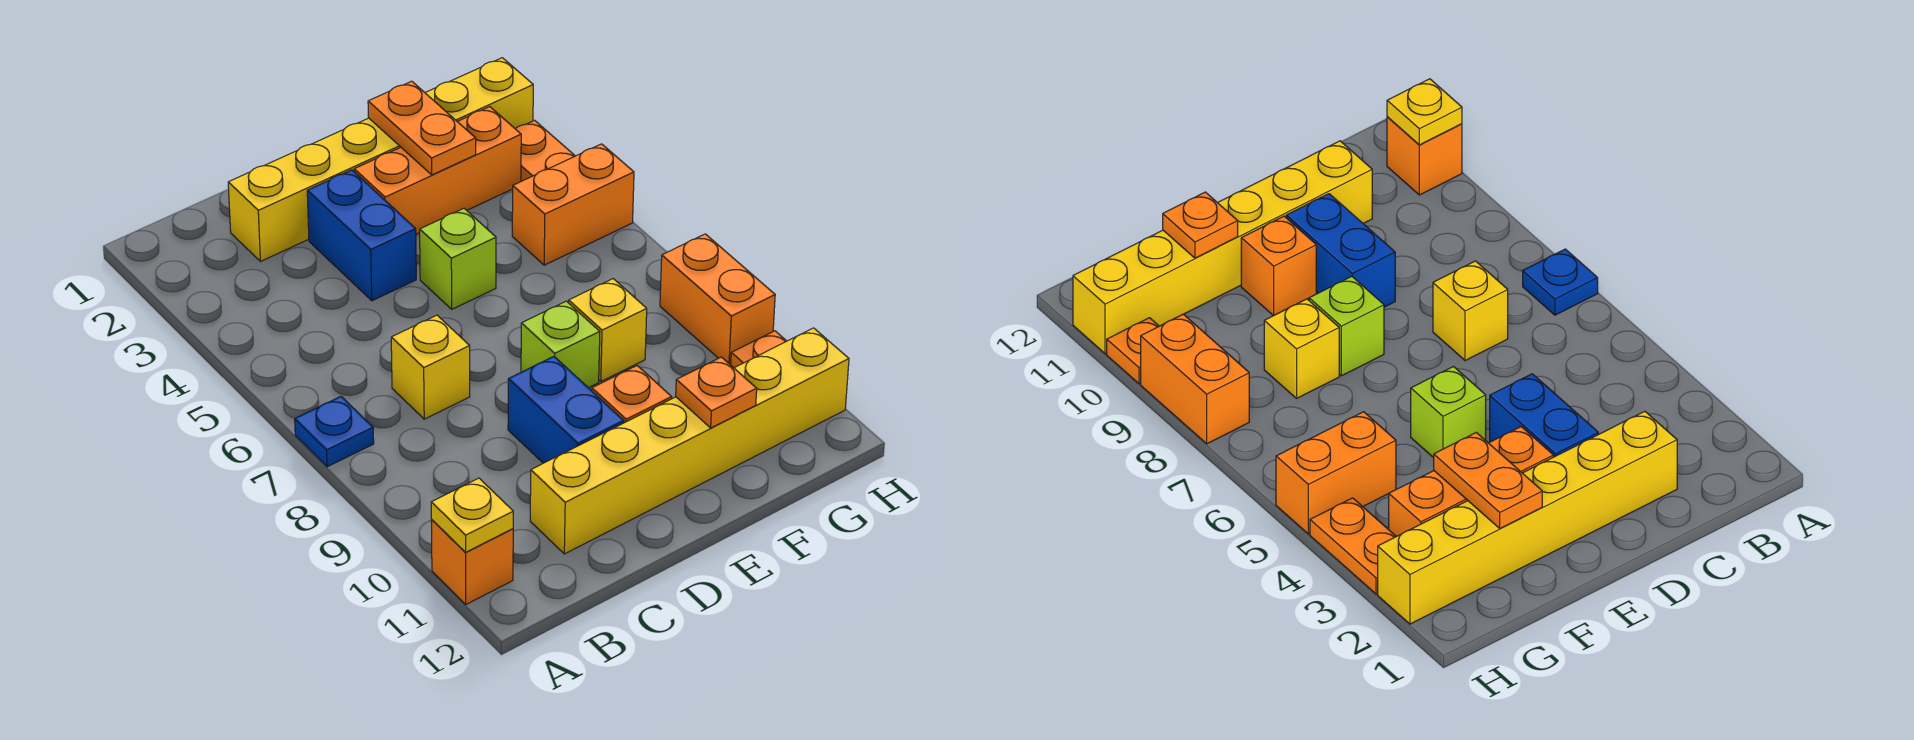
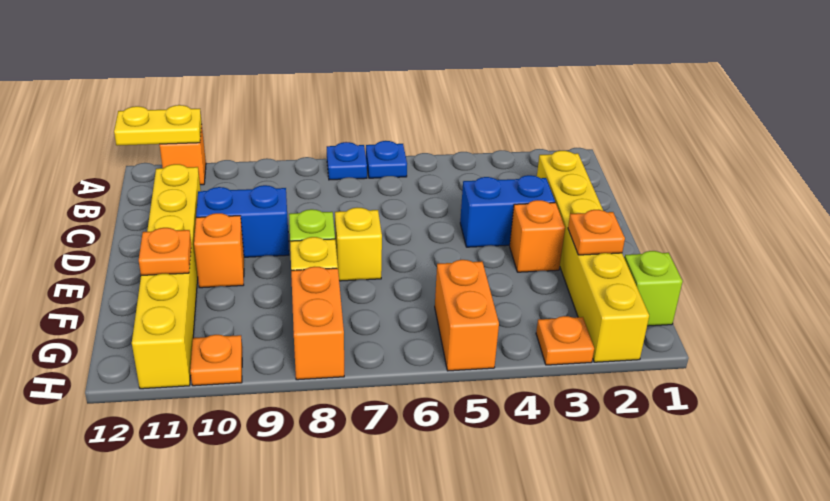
none -> blue 1x1 plate [366,141,407,178]
yellow 1x1 plate [431,478,513,552] -> yellow 1x2 plate [114,105,202,146]
yellow 1x1 brick [391,315,470,419] -> yellow 1x1 brick moved to [335,208,382,281]
orange 1x3 brick [354,107,521,234] -> orange 1x1 brick [510,200,565,272]
lime 1x1 brick [420,209,496,309] -> lime 1x1 brick moved to [624,251,683,326]
orange 1x2 plate [368,81,476,175] -> orange 1x1 plate [568,210,625,255]
orange 1x2 plate [516,120,575,181] -> orange 1x1 plate [536,316,594,365]
orange 1x2 brick [660,234,775,365] -> orange 1x2 brick turned to [291,267,344,380]

